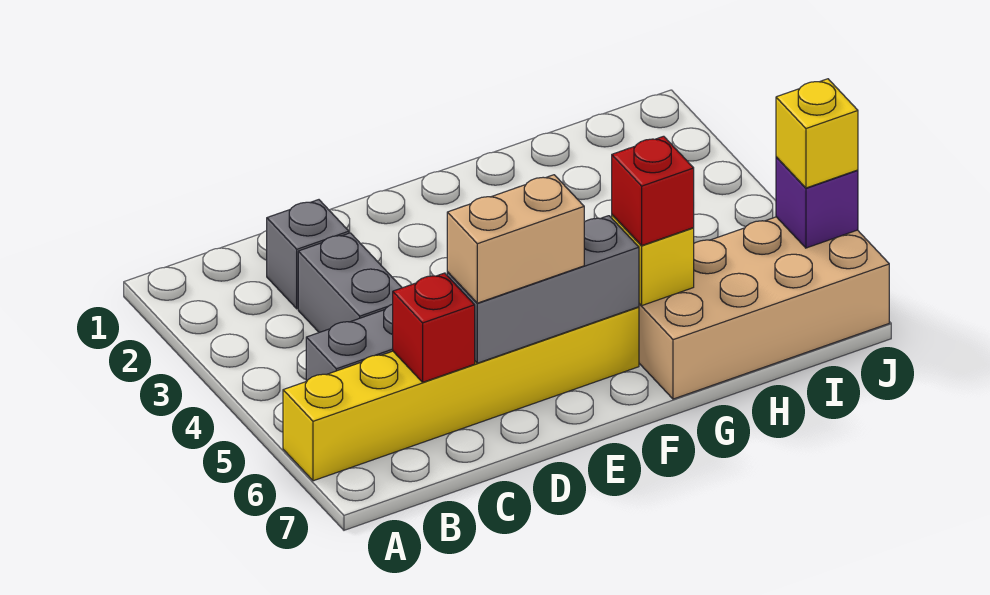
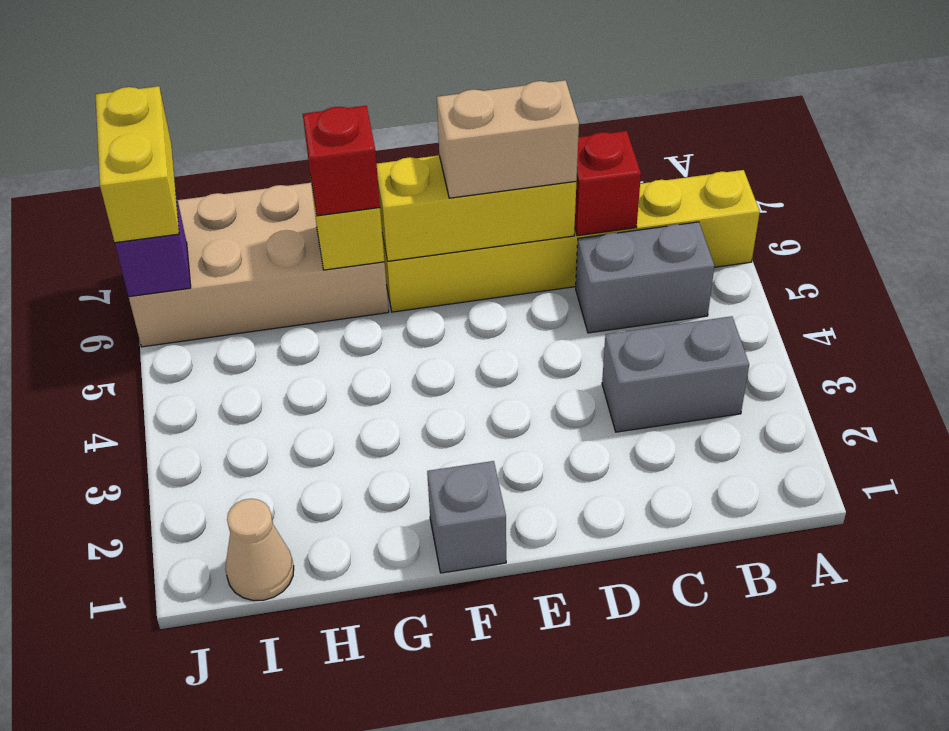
grey 1x1 brick [267,200,349,309] -> grey 1x1 brick moved to [427,461,506,573]
grey 1x2 brick [298,233,402,332] -> grey 1x2 brick turned to [602,316,749,432]
grey 1x3 brick [447,216,639,363] -> yellow 1x3 brick [377,155,576,261]
none -> tan 1x1 cone [225,499,294,601]
yellow 1x1 brick [776,79,858,188] -> yellow 1x2 brick [95,86,179,243]

